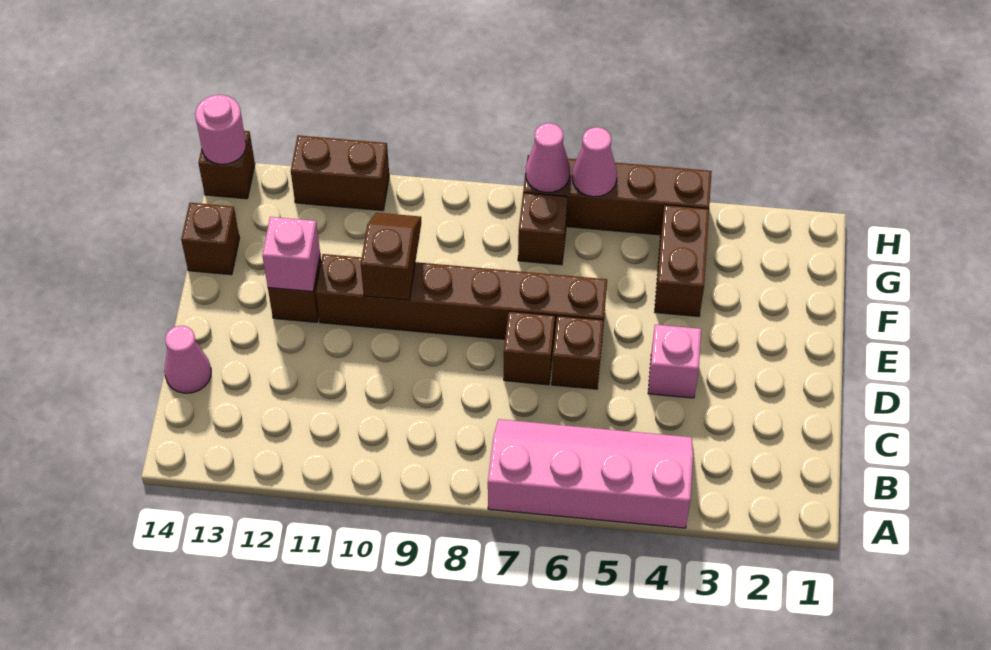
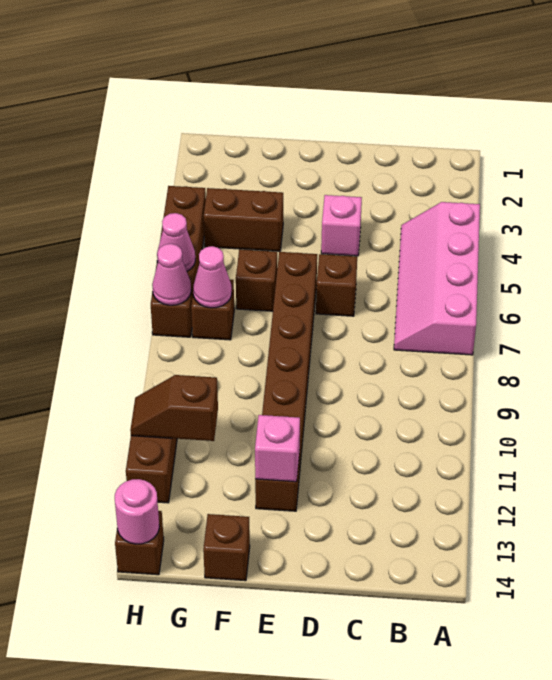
pink 1x1 cone [164,326,211,393] -> pink 1x1 cone moved to [193,246,232,308]
brown 1x1 brick [504,311,555,385] -> brown 1x1 brick moved to [236,249,277,311]
brown 1x2 slope [361,213,421,300] -> brown 1x2 slope moved to [130,375,218,441]

